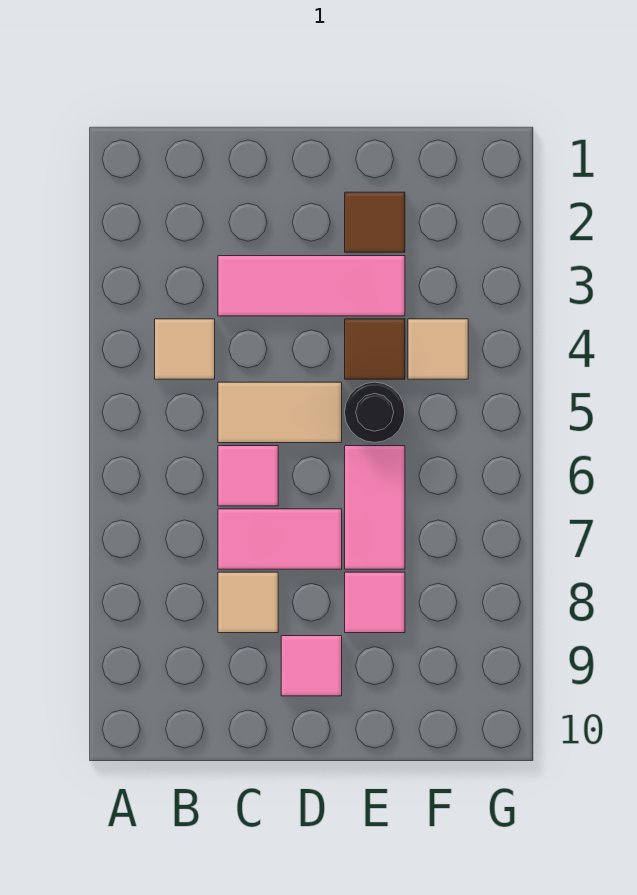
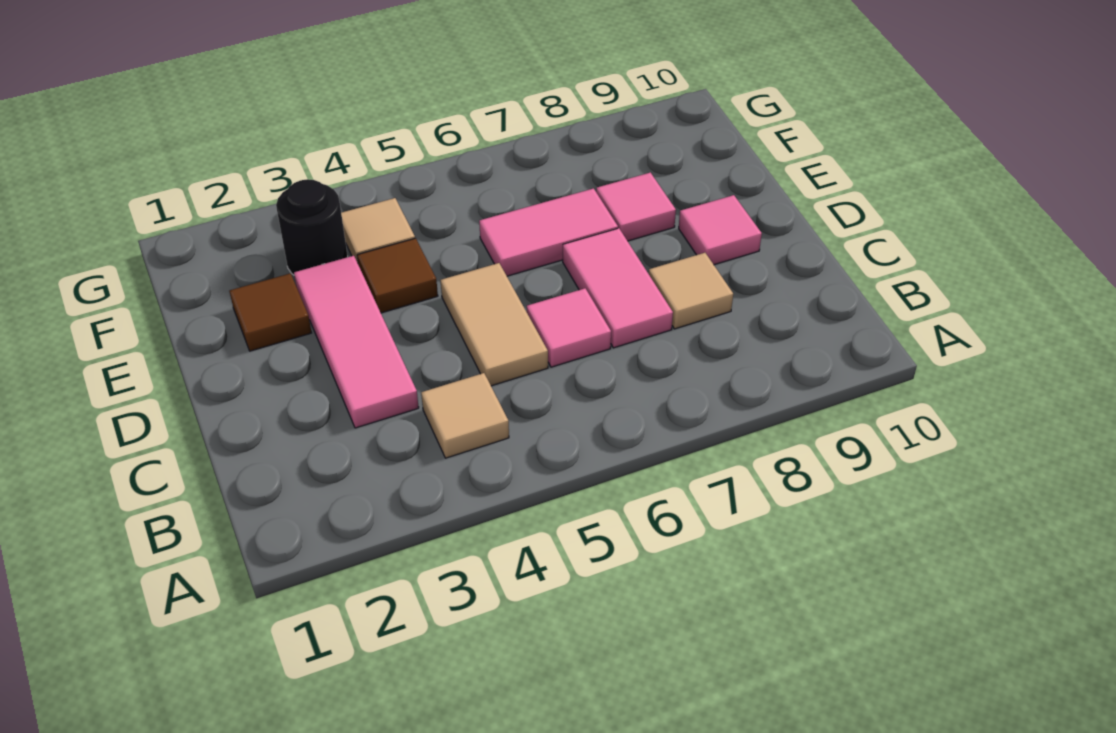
black 1x1 round brick [345,382,405,443] -> black 1x1 round brick moved to [276,179,348,275]

